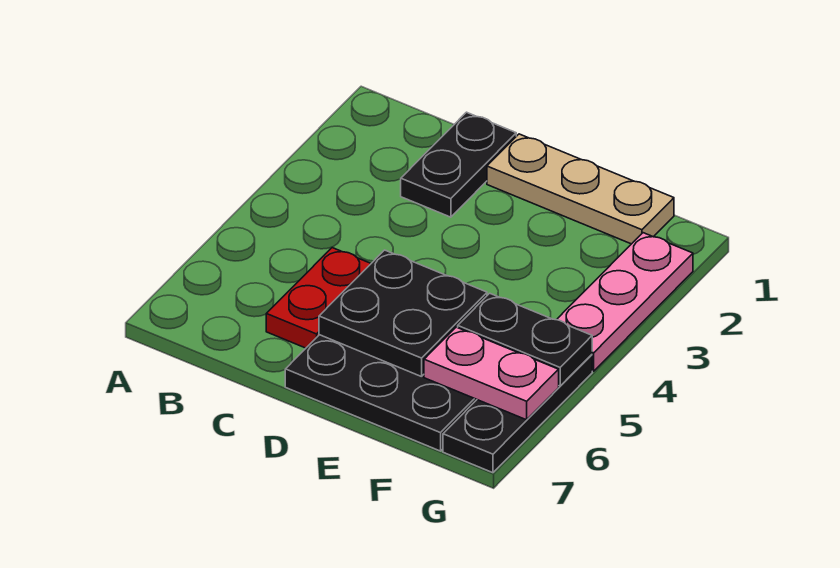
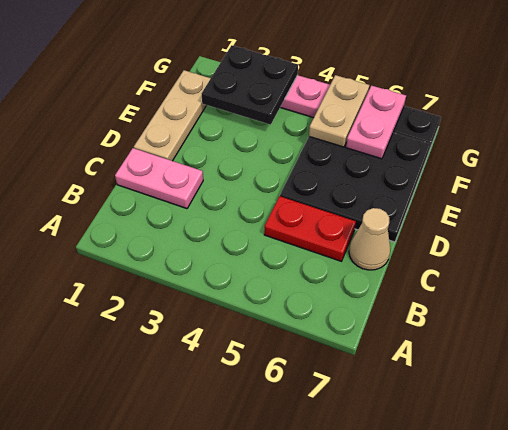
black 1x2 plate [401,112,516,217] -> pink 1x2 plate [115,148,203,209]
none -> tan 1x1 cone [349,208,391,270]
black 2x2 plate [319,250,487,377] -> black 2x2 plate moved to [201,45,298,125]
black 1x2 plate [458,293,592,386] -> tan 1x2 plate [309,75,369,147]

